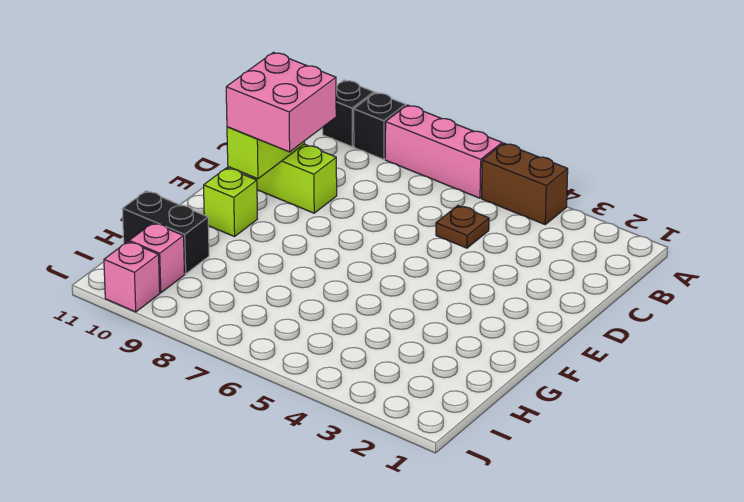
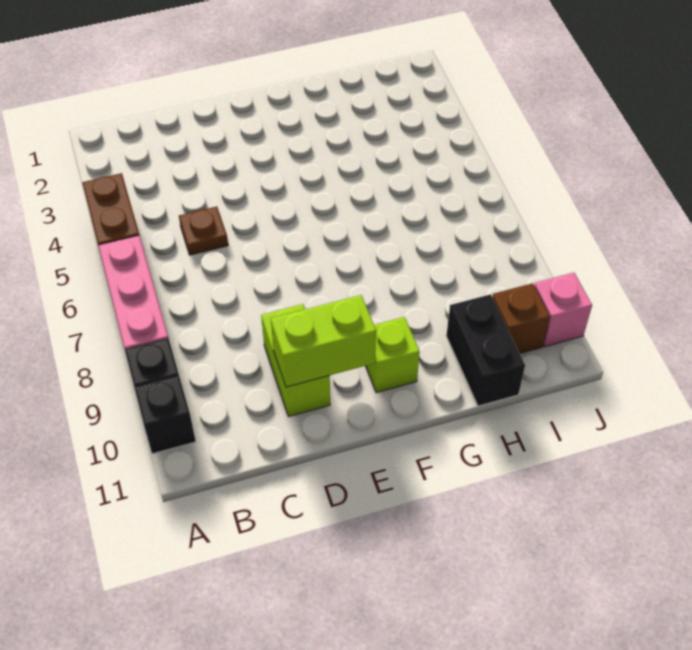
pink 2x2 brick [226,52,336,152] -> none
pink 1x1 brick [129,223,185,293] -> brown 1x1 brick [492,283,550,353]

